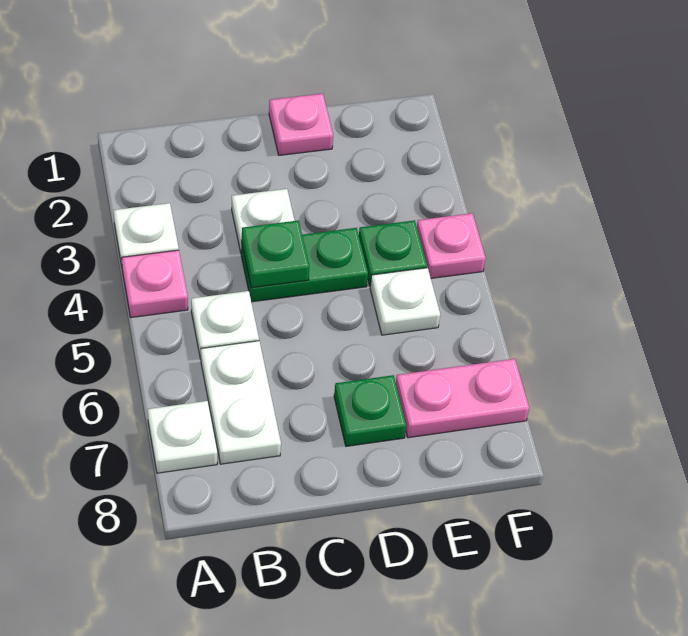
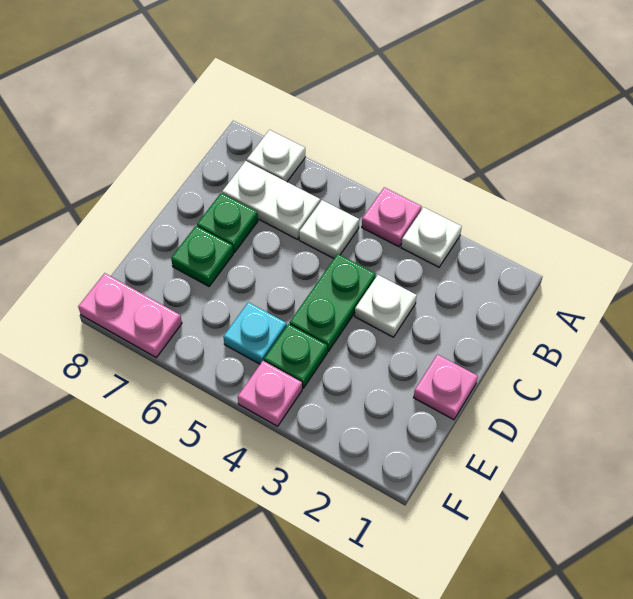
green 1x1 plate [242,220,309,288] -> green 1x1 plate moved to [197,193,258,253]
white 1x1 plate [370,268,440,335] -> cyan 1x1 plate [223,302,287,364]
pink 1x2 plate [396,359,529,438] -> pink 1x2 plate turned to [78,273,182,357]

